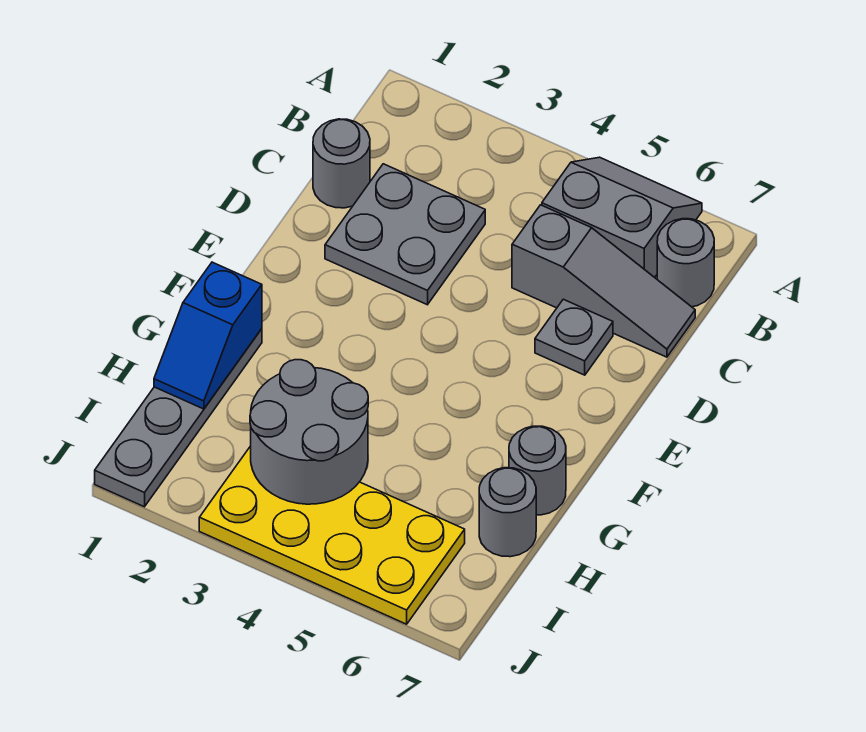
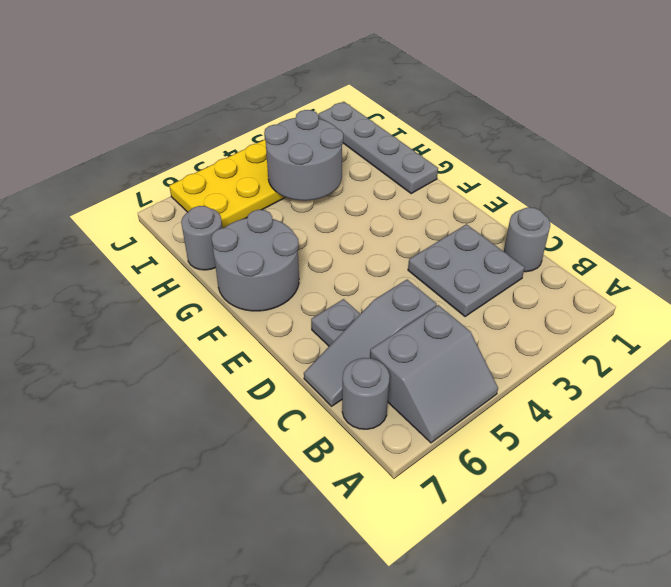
blue 1x2 slope [154,262,262,409] -> none
grey 1x1 round brick [509,426,566,515] -> grey 2x2 round brick [211,210,299,311]

